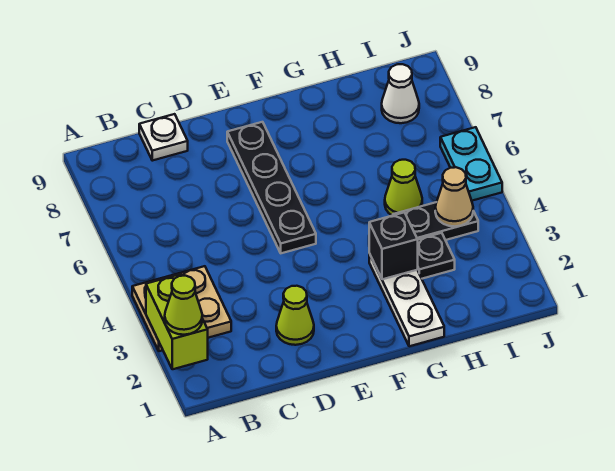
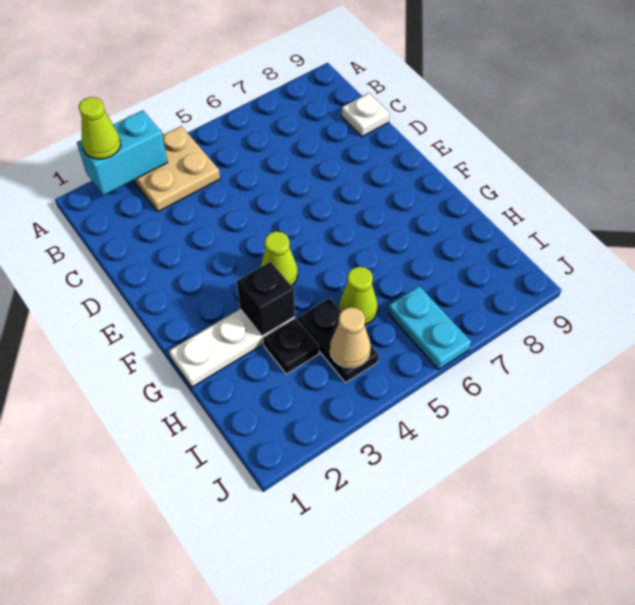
lime 1x2 brick [146,274,208,369] -> cyan 1x2 brick [77,110,168,195]
lime 1x1 cone [276,286,314,345] -> lime 1x1 cone moved to [261,231,298,286]
black 1x4 plate [227,122,316,253] -> none
white 1x1 cone [382,64,419,123] -> none
cyan 1x2 plate [440,127,502,201] -> cyan 1x2 plate turned to [388,286,471,370]

